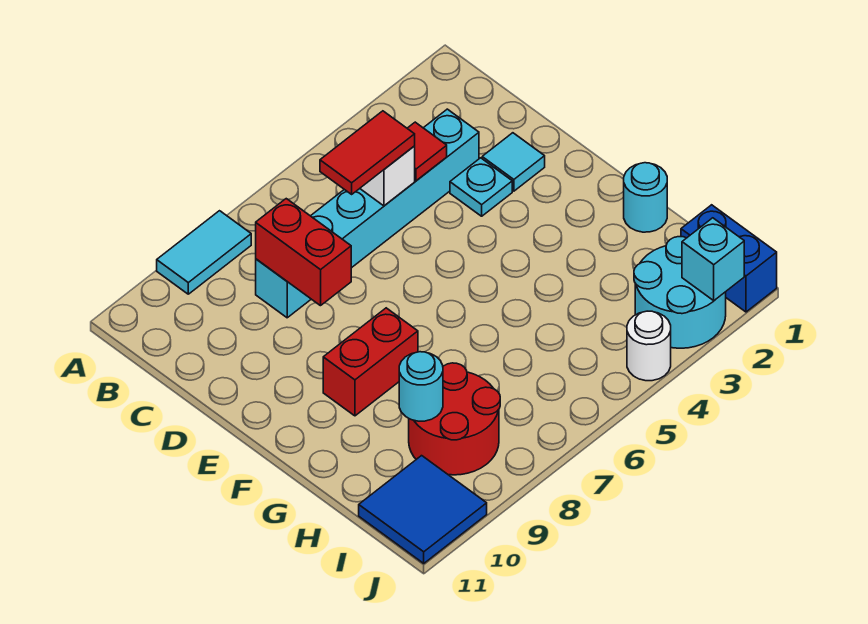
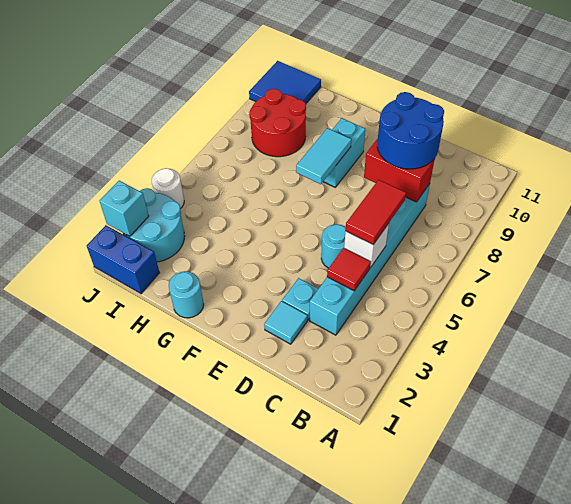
cyan 1x2 tile [157,211,251,294] -> cyan 1x2 tile moved to [296,128,351,184]
none -> blue 2x2 round brick [377,92,444,169]
red 1x2 brick [323,308,418,416] -> cyan 1x2 brick [323,118,365,187]
cyan 1x1 round brick [399,352,443,421] -> cyan 1x1 round brick moved to [321,224,346,268]

